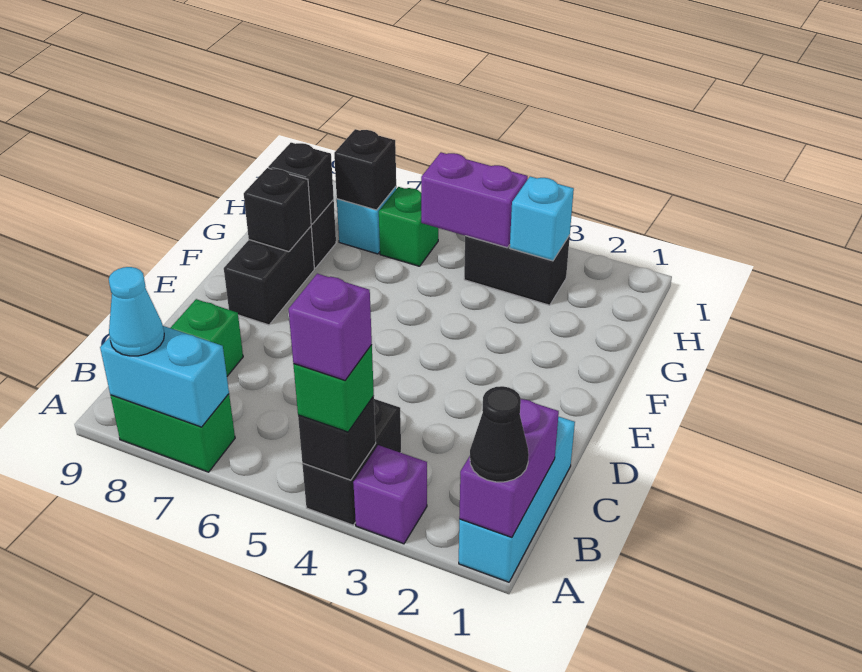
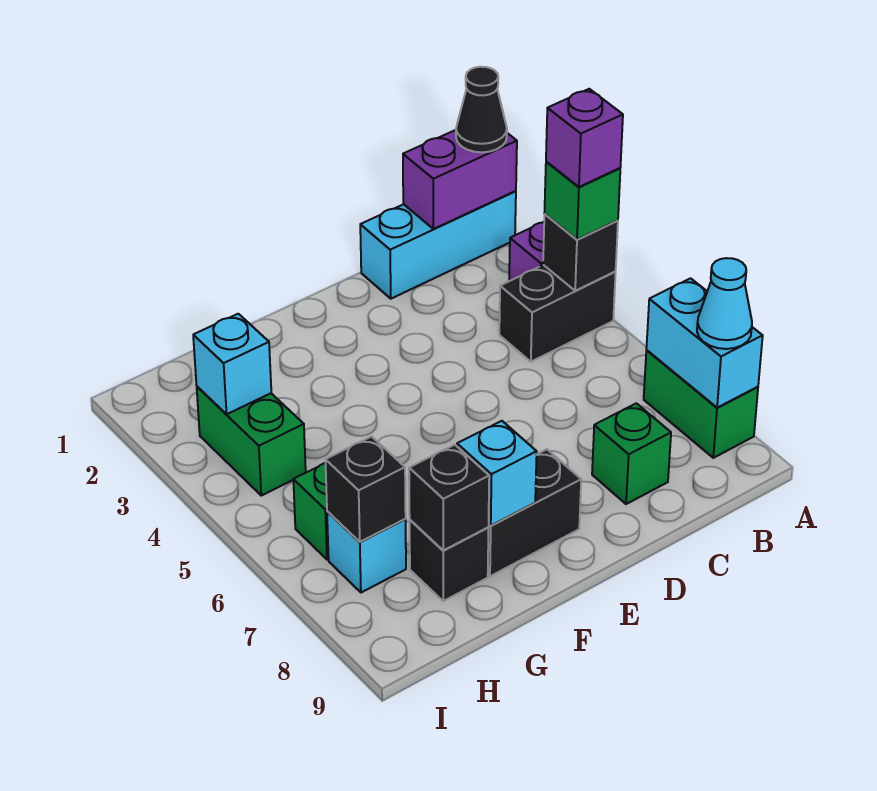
black 1x1 brick [244,168,311,252] -> cyan 1x1 brick [457,421,537,526]
black 1x2 brick [464,236,570,305] -> green 1x2 brick [197,387,306,496]
purple 1x2 brick [421,152,528,248] -> none

